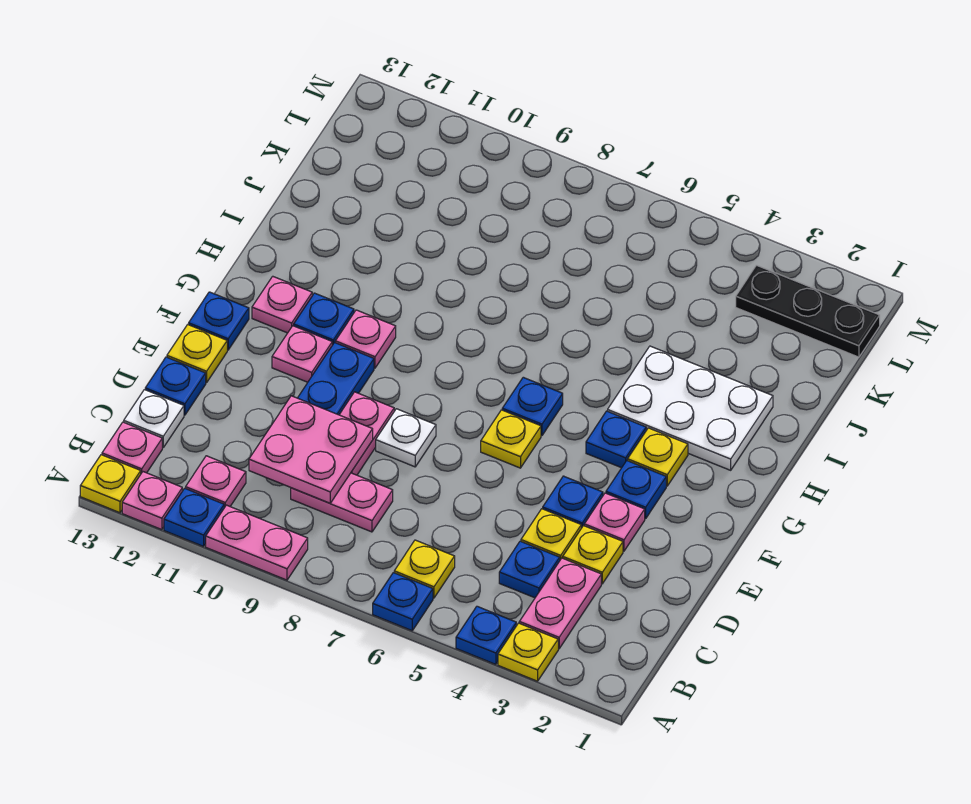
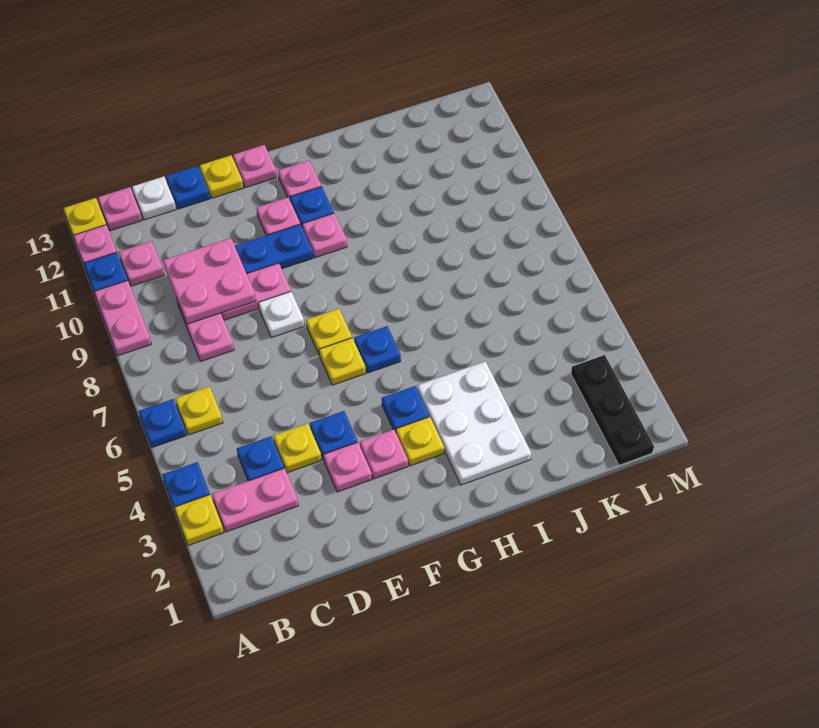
yellow 1x1 plate [563,526,623,584] -> yellow 1x1 plate moved to [306,309,352,354]
blue 1x1 plate [606,461,666,519] -> pink 1x1 plate [360,430,408,479]
blue 1x1 plate [189,292,249,350] -> pink 1x1 plate [233,145,277,188]

